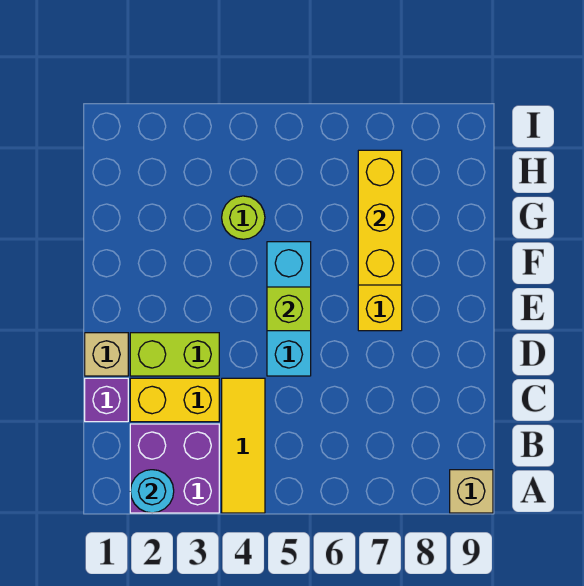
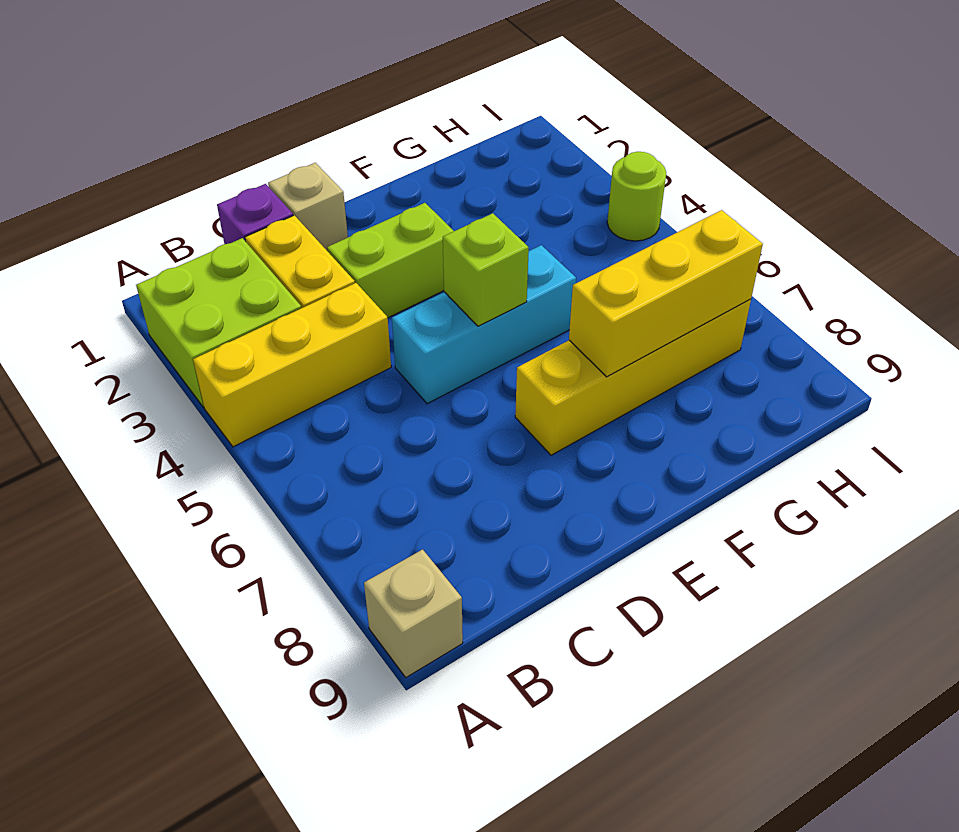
purple 2x2 brick [130,424,219,513] -> lime 2x2 brick [136,238,301,407]
cyan 1x1 round brick [130,470,174,513] -> none
yellow 1x3 tile [222,378,265,513] -> yellow 1x3 brick [193,283,391,447]
lime 1x2 brick [130,333,219,376] -> lime 1x2 brick turned to [327,203,454,318]
lime 1x1 round brick [222,196,265,239] -> lime 1x1 round brick moved to [607,152,666,241]

